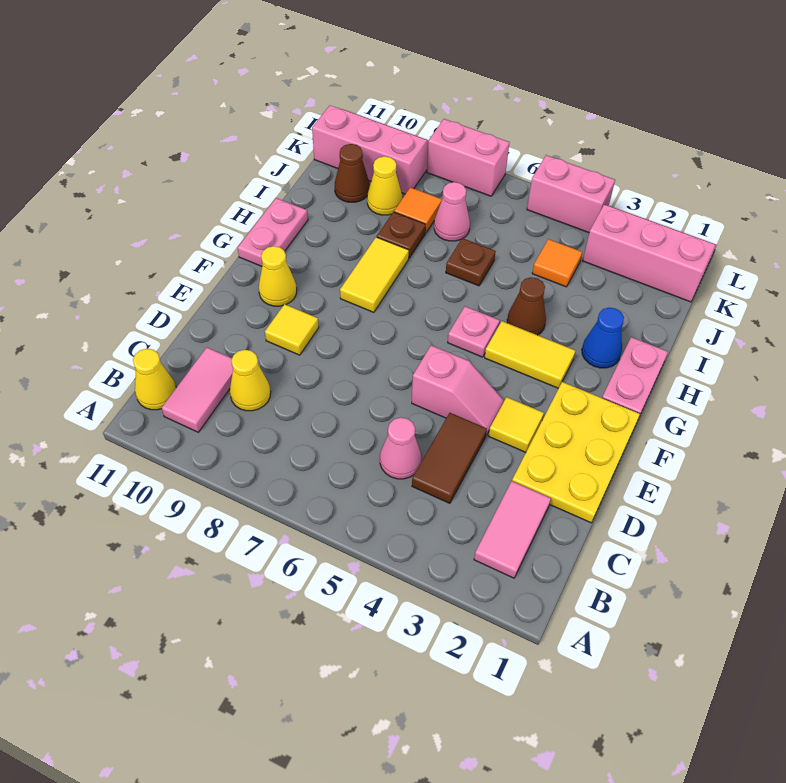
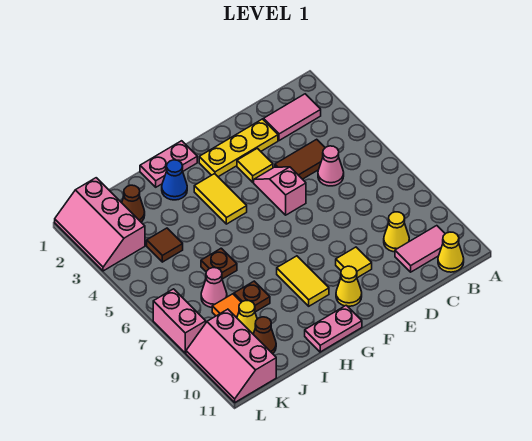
yellow 2x3 plate [512,382,640,523] -> yellow 1x3 plate [199,119,278,177]
pink 1x1 plate [448,306,500,357] -> none
yellow 1x2 tile [340,237,409,312] -> yellow 1x2 tile turned to [277,256,329,306]
brown 1x1 cone [507,277,546,335] -> brown 1x1 cone moved to [122,185,145,222]
orange 1x1 tile [532,239,582,287] -> brown 1x1 tile [147,228,183,262]
pink 1x2 brick [527,155,615,233] -> none

